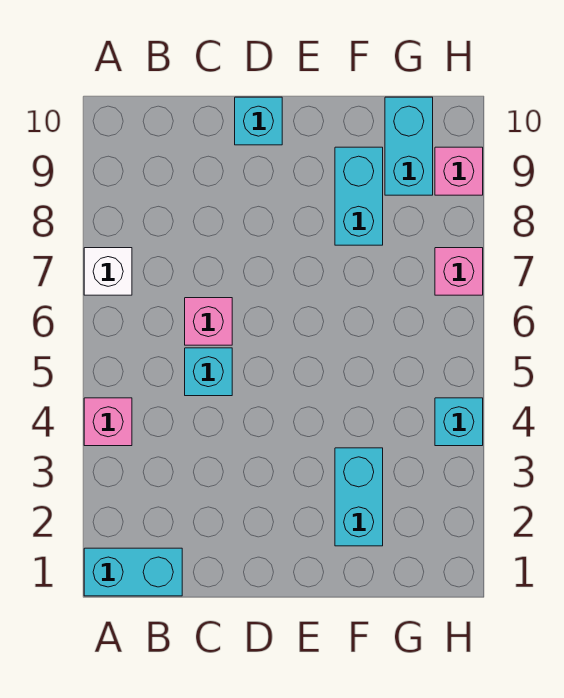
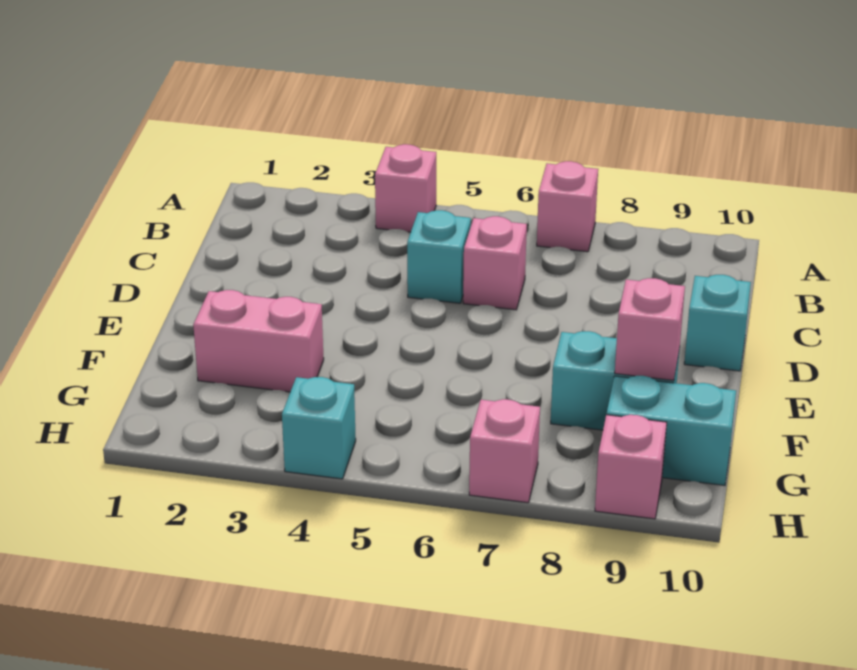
cyan 1x2 brick [84,548,182,596] -> none
white 1x1 brick [84,248,132,295] -> pink 1x1 brick [537,161,598,252]
cyan 1x2 brick [335,448,383,546] -> pink 1x2 brick [193,290,324,392]
none -> pink 1x1 brick [615,278,685,381]

